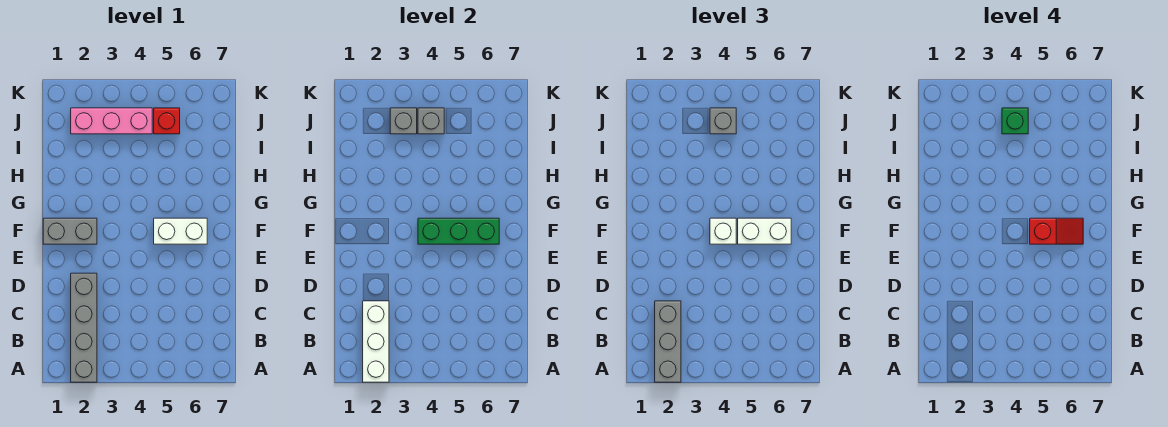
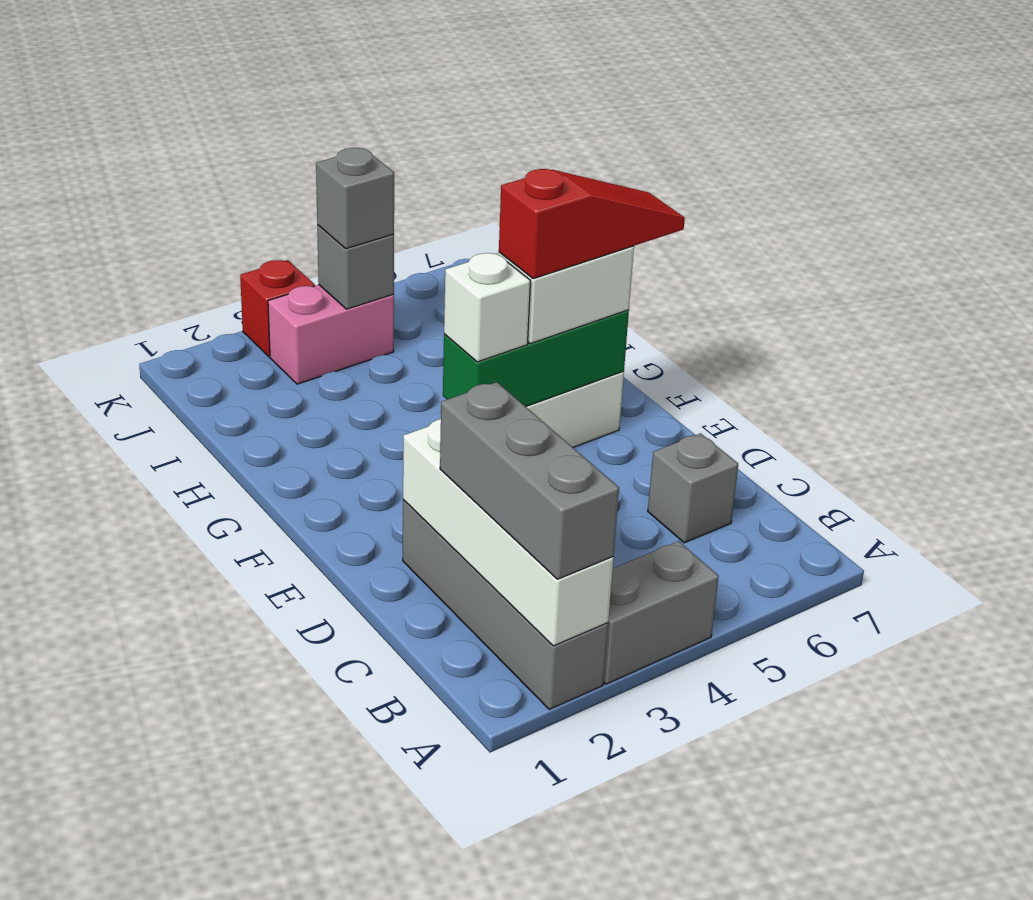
white 1x3 brick [363,301,389,382] -> white 1x4 brick [403,419,614,646]
grey 1x2 brick [43,218,97,244] -> grey 1x2 brick moved to [603,541,719,684]
red 1x2 slope [1030,218,1083,244] -> red 1x3 slope [499,169,685,279]
pink 1x3 brick [71,108,152,134] -> pink 1x2 brick [268,285,394,384]
grey 1x1 brick [390,108,417,134] -> grey 1x1 brick moved to [648,433,738,543]
green 1x1 brick [1002,108,1028,134] -> none
red 1x1 brick [154,108,180,134] -> red 1x1 brick moved to [240,260,315,357]

